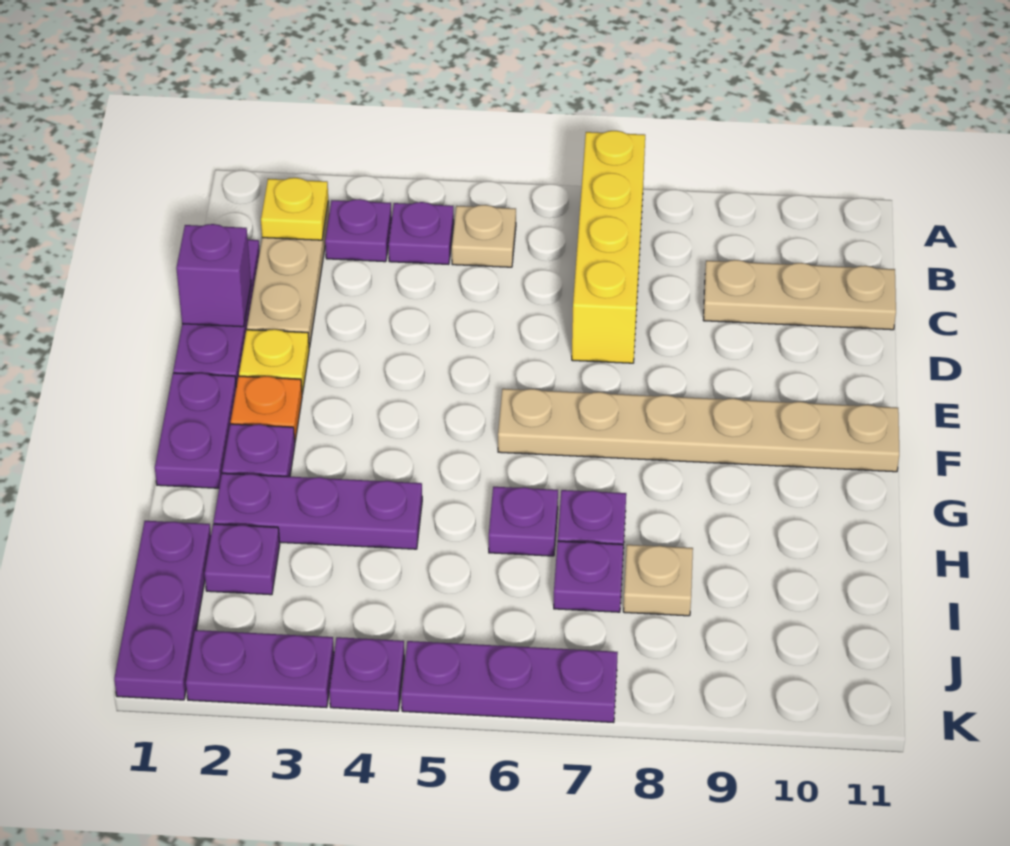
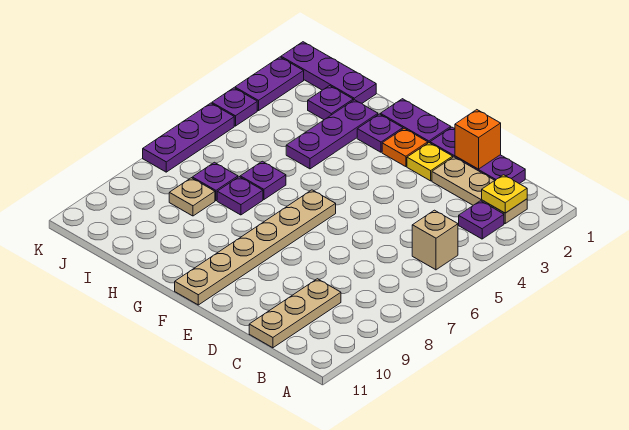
yellow 1x4 brick [572,131,645,363] -> none
purple 1x1 plate [388,202,454,264] -> none
tan 1x1 plate [452,205,516,267] -> tan 1x1 brick [412,210,458,270]
purple 1x1 brick [176,224,251,327] -> orange 1x1 brick [455,110,501,169]

